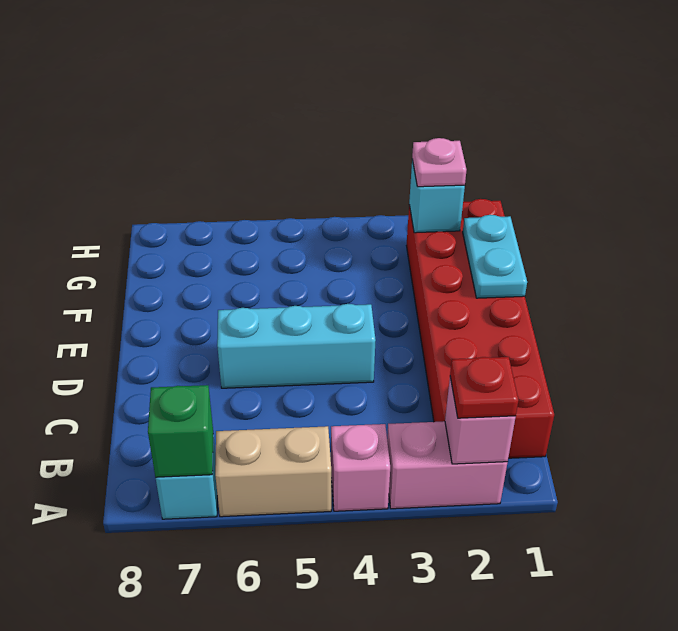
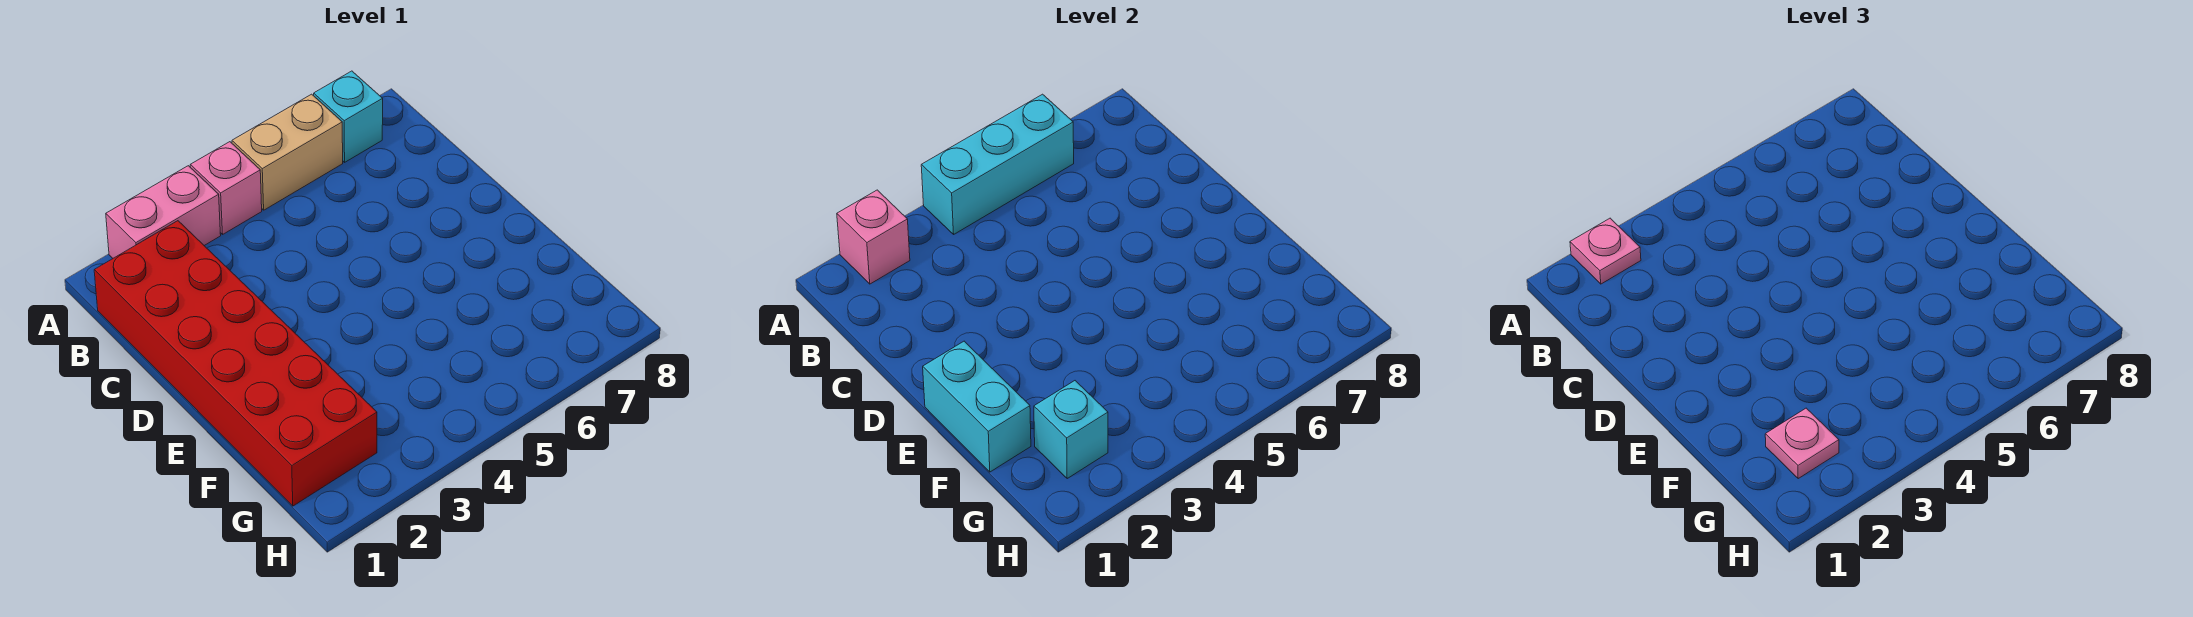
red 1x1 plate [450,357,519,418] -> pink 1x1 plate [1570,218,1641,284]
green 1x1 brick [148,385,213,477] -> none
cyan 1x3 brick [217,304,376,388] -> cyan 1x3 brick moved to [921,94,1074,234]
cyan 1x2 plate [463,215,527,298] -> cyan 1x2 brick [923,341,1031,472]

